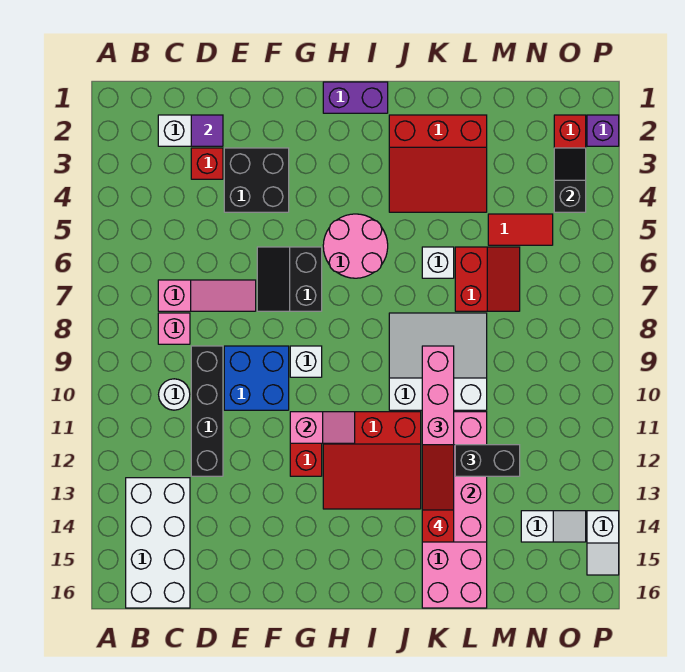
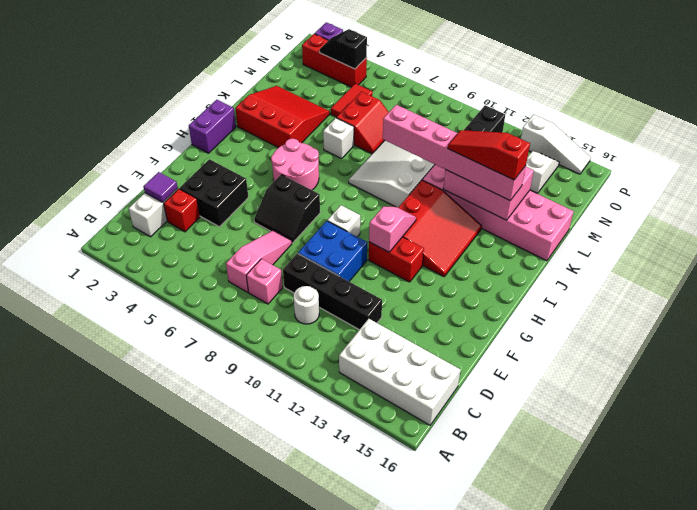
red 3x3 slope [389,115,487,212] -> red 3x3 slope turned to [235,86,330,148]
red 2x2 slope [455,247,520,311] -> red 2x2 slope turned to [336,92,389,154]
white 1x2 slope [587,511,619,575] -> white 1x3 slope [521,115,591,174]

